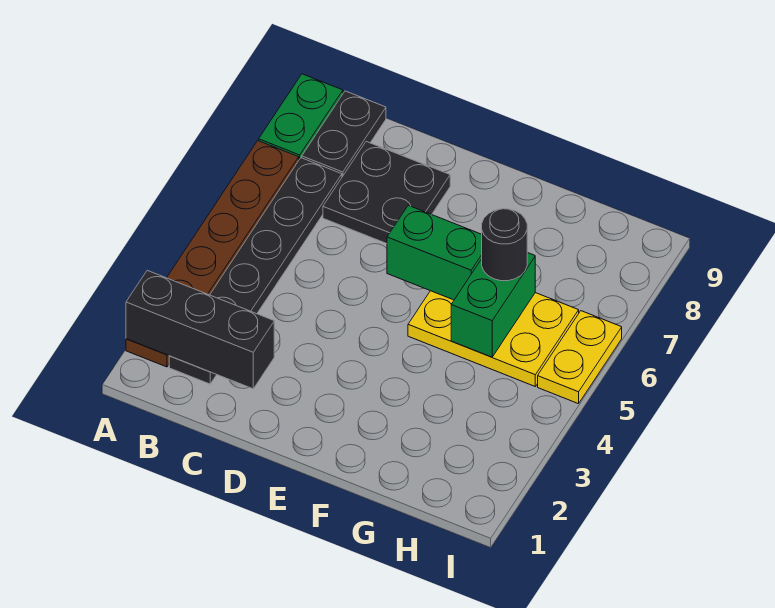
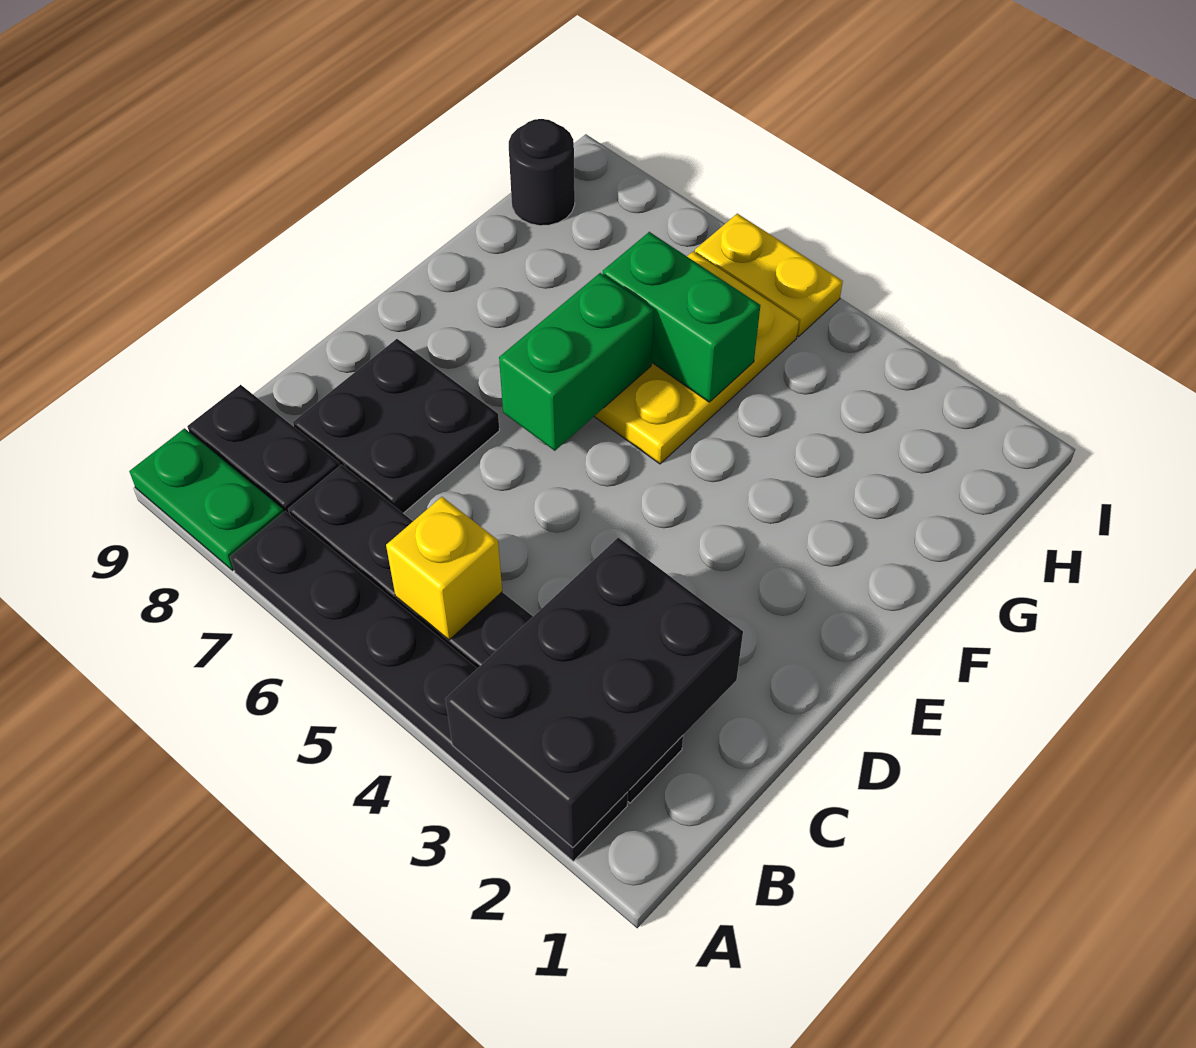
brown 1x6 plate [126,141,299,367] -> black 1x6 plate [230,511,628,861]
black 1x3 brick [126,270,274,389] -> black 2x3 brick [445,538,743,847]
none -> yellow 1x1 brick [386,497,502,640]
black 1x1 round brick [482,209,527,281] -> black 1x1 round brick moved to [509,119,575,226]

